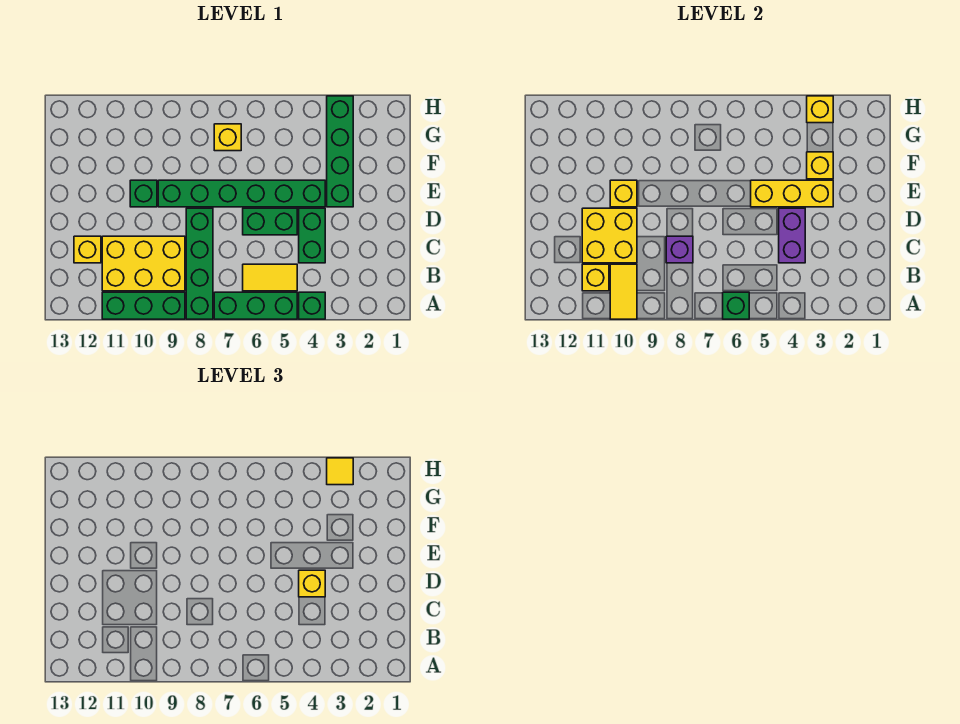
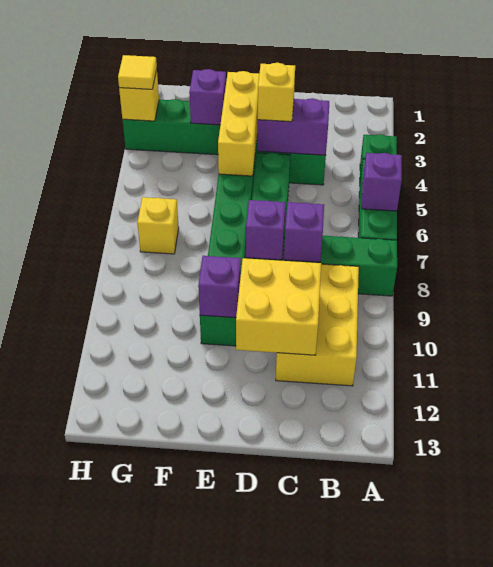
green 1x1 brick [723,292,749,319] -> purple 1x1 brick [362,153,402,211]
green 1x3 brick [102,292,185,319] -> none
yellow 1x2 tile [610,264,637,319] -> none
yellow 1x2 tile [243,264,297,291] -> none
yellow 1x1 brick [582,264,609,291] -> none
yellow 1x1 brick [74,236,101,263] -> none
none -> purple 1x1 brick [246,200,286,260]
yellow 1x1 brick [610,180,637,207] -> purple 1x1 brick [198,256,241,318]
yellow 1x1 brick [807,152,833,179] -> purple 1x1 brick [189,69,226,125]

